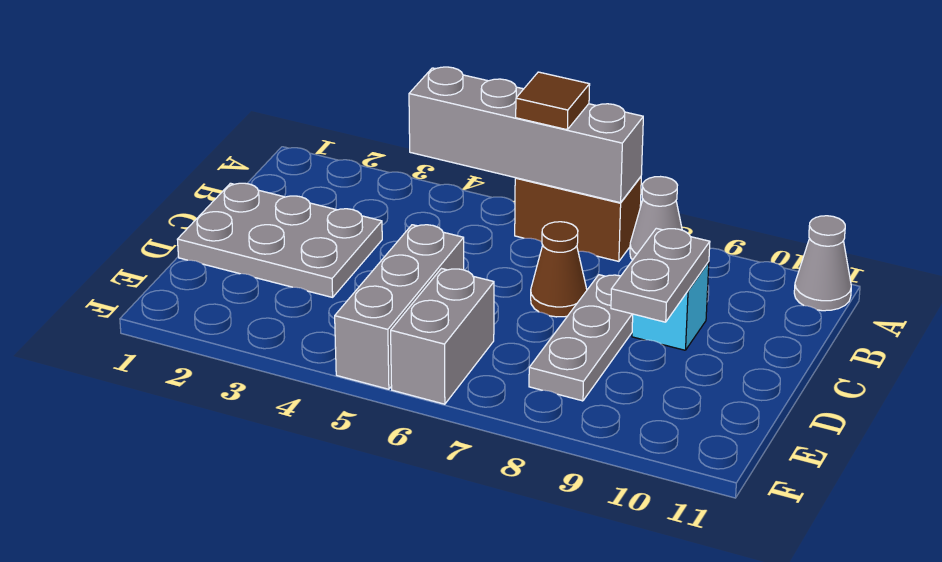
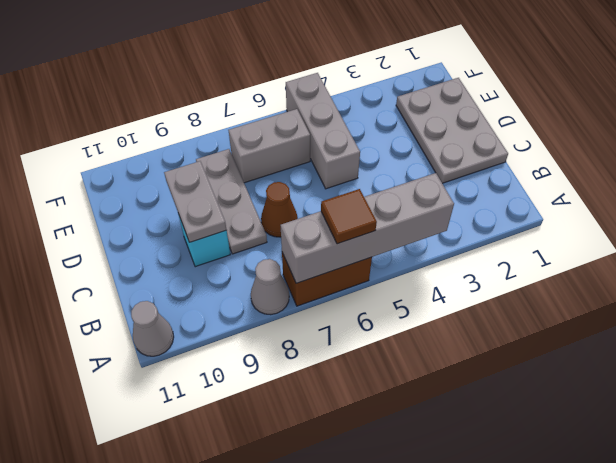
grey 2x3 plate [177,183,382,297] -> grey 2x3 plate turned to [396,78,508,183]
grey 1x2 brick [391,269,494,404] -> grey 1x2 brick turned to [229,109,310,183]

